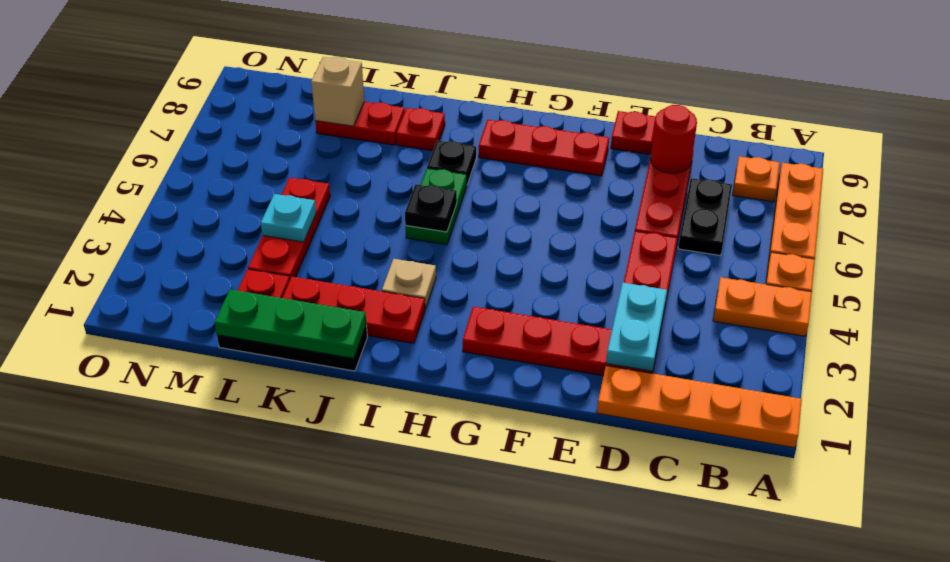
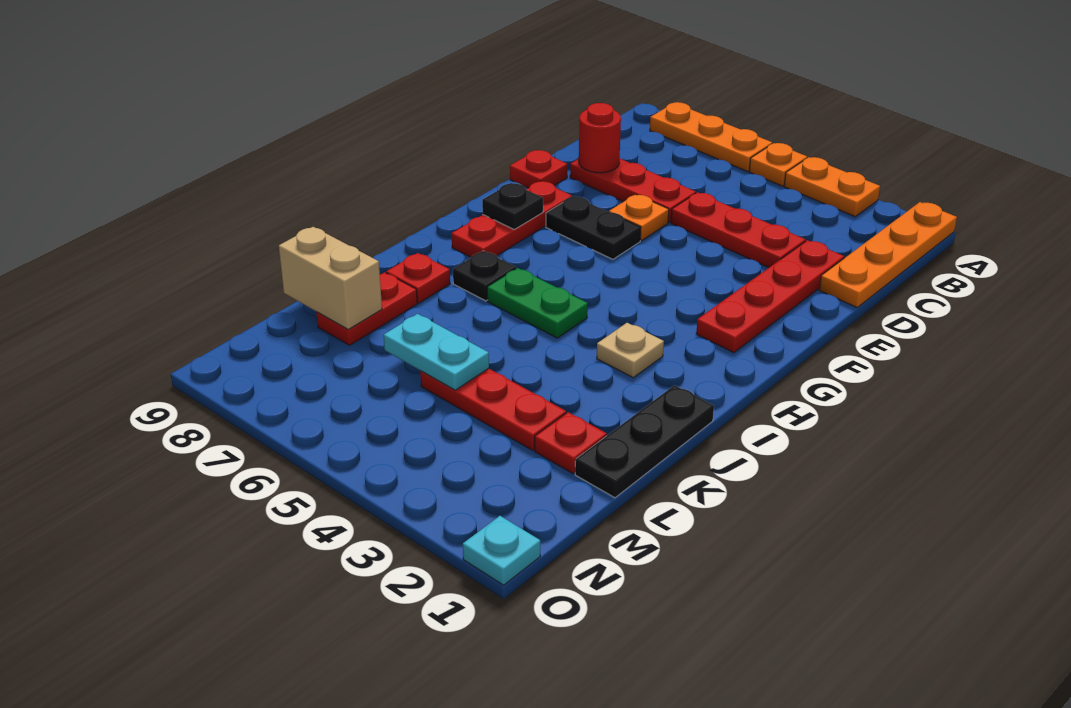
orange 1x2 plate [713,277,812,336] -> orange 1x2 plate turned to [784,157,880,217]
orange 1x1 plate [733,156,780,202] -> orange 1x1 plate moved to [609,194,669,241]
black 1x2 plate [678,178,732,256] -> black 1x2 plate moved to [546,196,641,259]
cyan 1x2 plate [606,283,667,371] -> cyan 1x2 plate moved to [384,314,489,390]
red 1x3 plate [282,277,425,343] -> none
black 1x1 plate [405,184,457,232] -> black 1x1 plate moved to [482,183,543,229]
green 1x3 plate [215,289,366,359] -> none
cyan 1x1 plate [261,194,316,242] -> cyan 1x1 plate moved to [463,516,540,585]
tan 1x1 brick [311,57,364,126] -> tan 1x2 brick [279,227,382,329]

